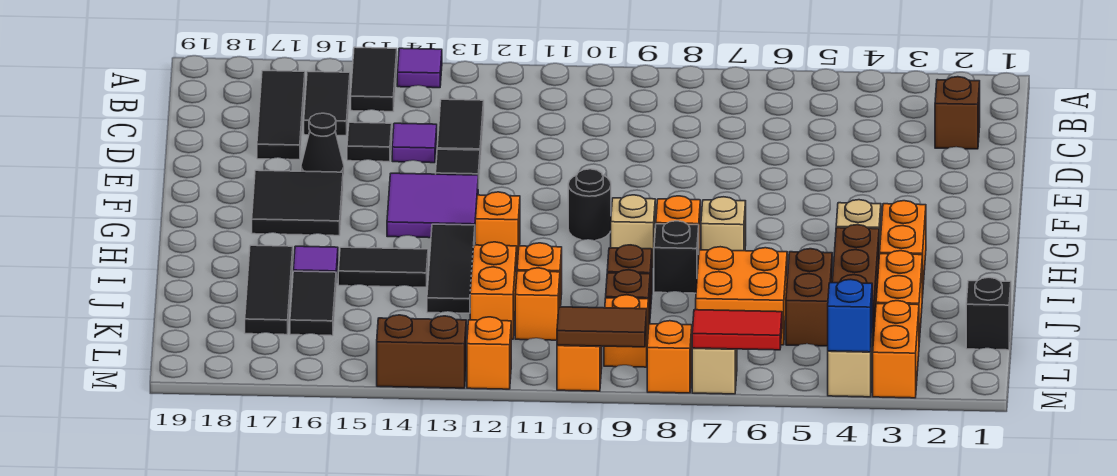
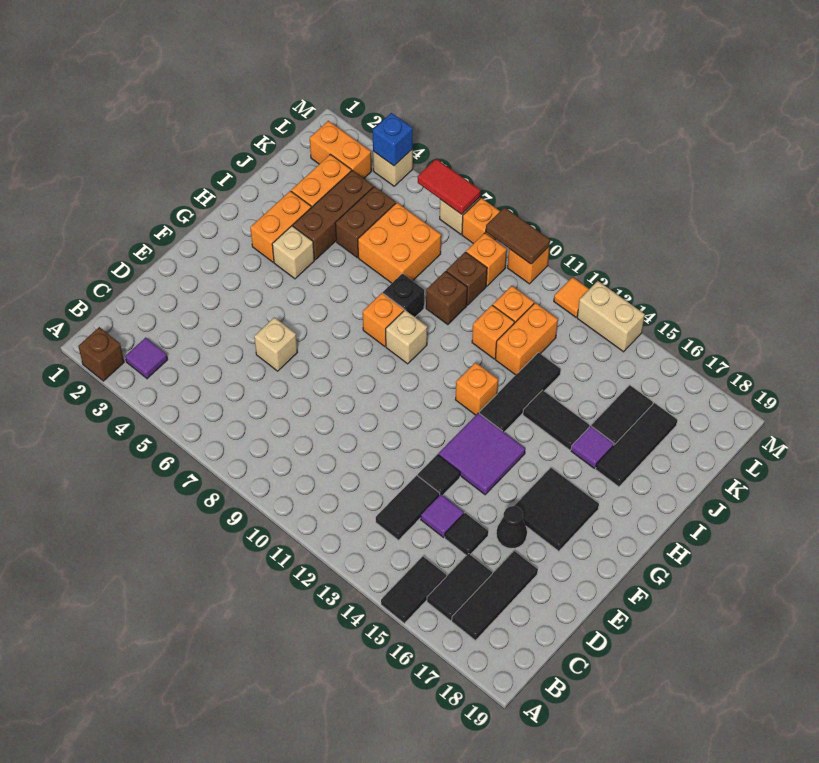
purple 1x1 tile [397,48,442,88] -> purple 1x1 tile moved to [125,337,168,379]
brown 1x1 brick [935,77,980,149] -> brown 1x1 brick moved to [78,327,124,381]
black 1x1 round brick [568,169,611,240] -> none
tan 1x1 brick [701,197,746,251] -> tan 1x1 brick moved to [254,317,298,371]
black 1x1 brick [966,278,1011,350] -> none
orange 1x2 brick [873,301,919,398] -> orange 1x2 brick turned to [310,121,372,178]
orange 1x1 brick [467,317,511,389] -> orange 1x1 tile [554,277,589,317]
brown 1x2 brick [377,315,466,388] -> tan 1x2 brick [577,281,645,352]

